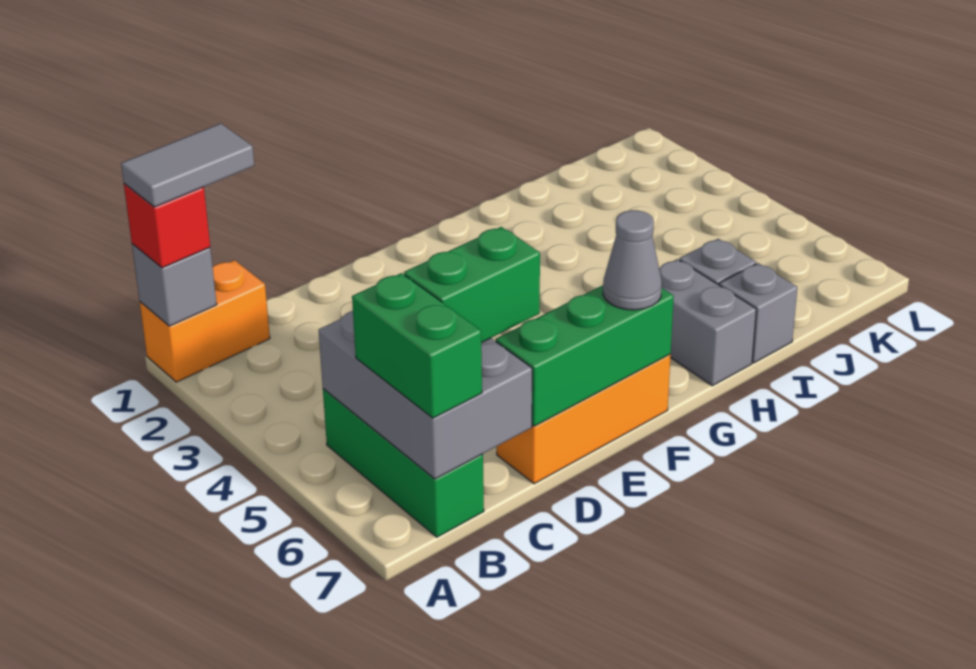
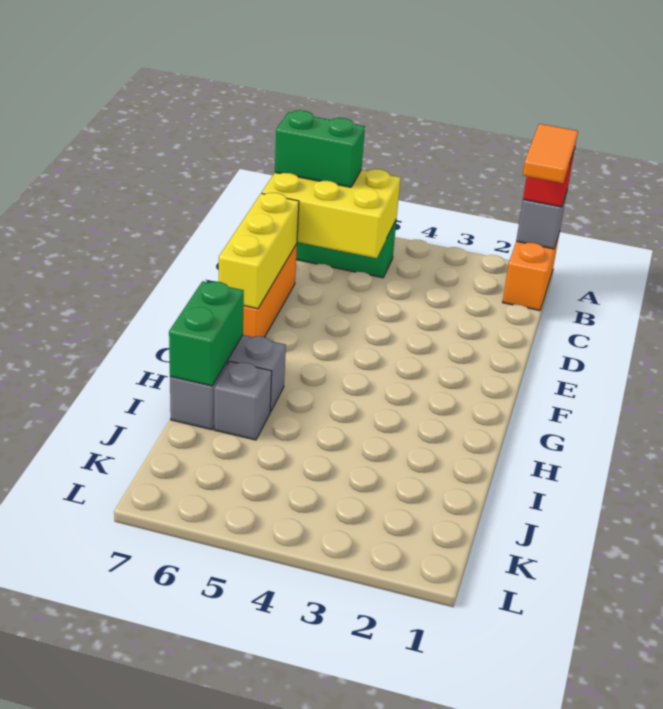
grey 1x2 tile [121,123,254,207] -> orange 1x2 tile [523,124,578,183]
grey 2x3 brick [319,311,532,479] -> yellow 2x3 brick [262,169,401,258]
green 1x2 brick [404,227,540,343] -> green 1x2 brick moved to [169,281,244,386]
green 1x3 brick [496,285,674,426] -> yellow 1x3 brick [219,193,299,309]
grey 1x1 cone [603,210,662,310] -> none

